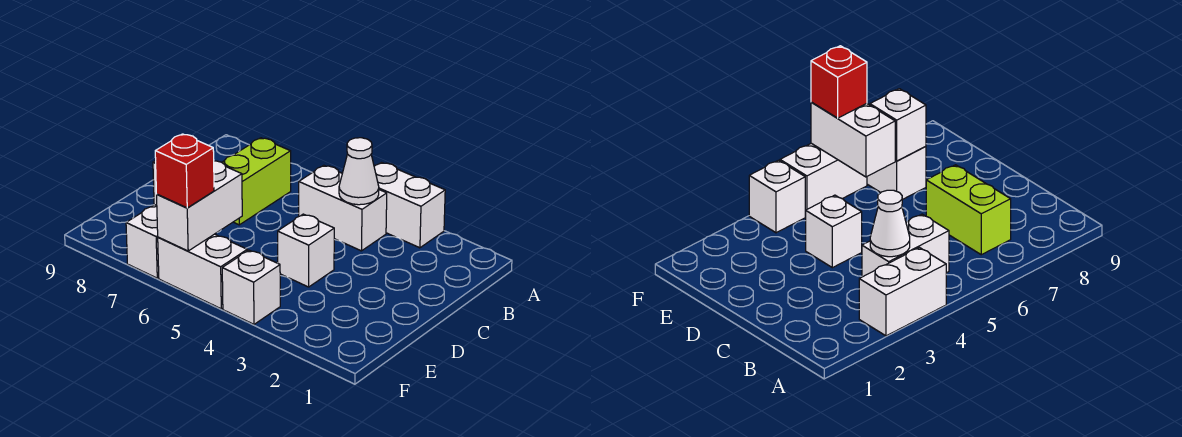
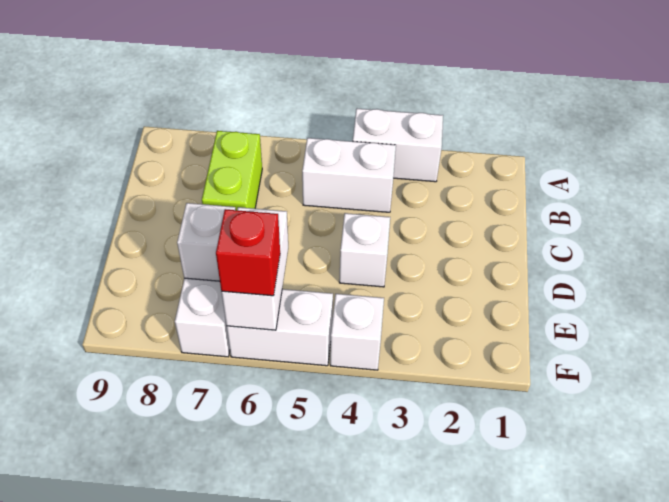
white 1x1 cone [339,138,379,205] -> none

